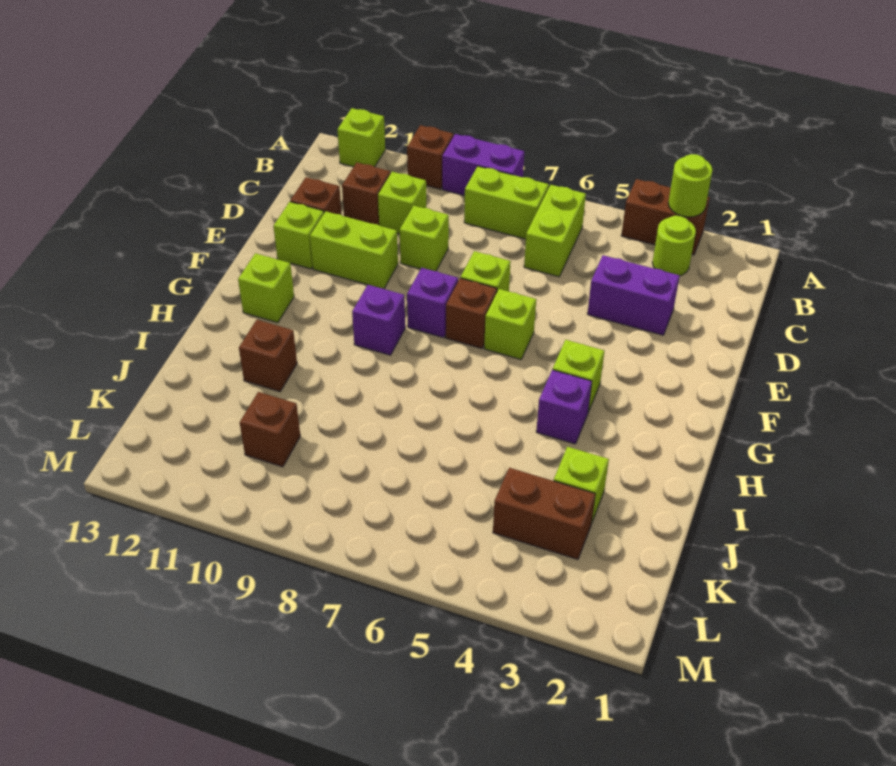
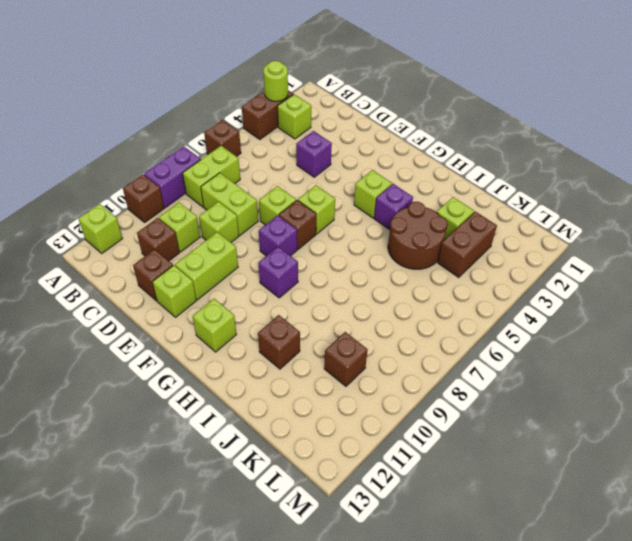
none -> brown 1x1 brick [204,120,241,157]
lime 1x1 round brick [652,216,696,276] -> lime 1x1 brick [277,94,311,139]
lime 1x2 brick [524,185,586,277] -> lime 1x2 brick moved to [201,173,258,235]
purple 1x2 brick [587,255,679,335] -> purple 1x1 brick [296,131,332,177]
none -> brown 2x2 round brick [388,202,448,269]

